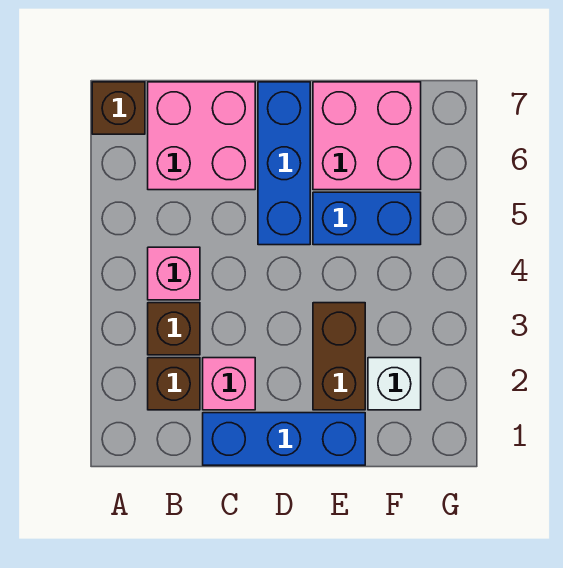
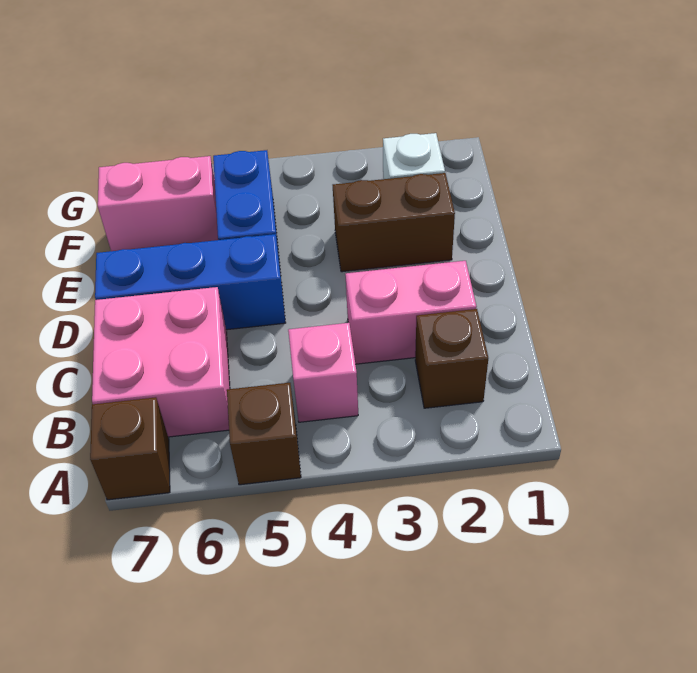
brown 1x1 brick [148,303,200,355] -> brown 1x1 brick moved to [227,383,301,485]
blue 1x3 brick [203,413,365,465] -> none
pink 1x1 brick [203,358,255,410] -> pink 1x2 brick [345,261,477,364]
pink 2x2 brick [313,82,421,190] -> pink 1x2 brick [98,156,218,251]

